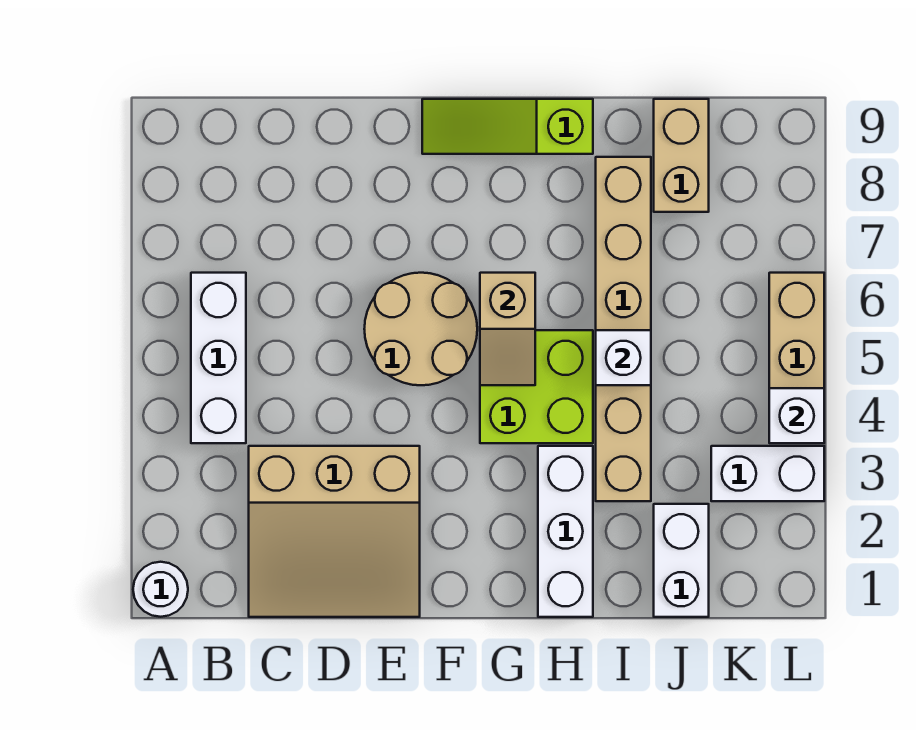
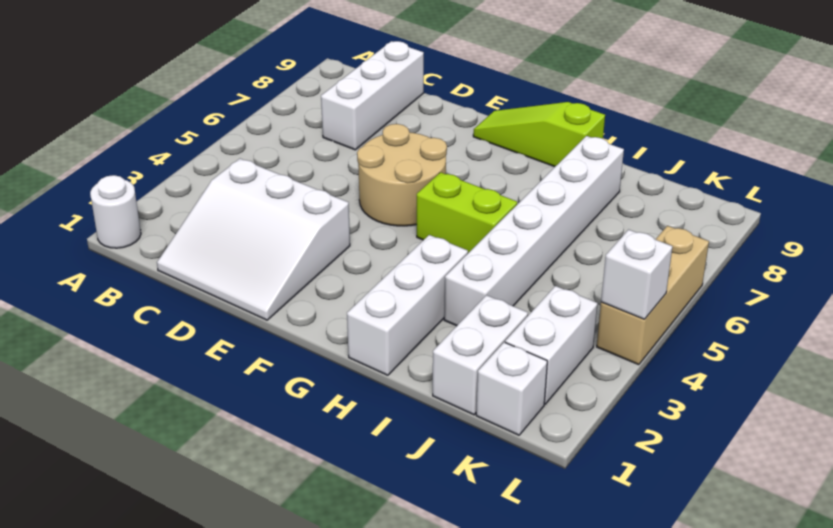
white 1x3 brick [191,273,246,443] -> white 1x3 brick moved to [321,41,424,150]
tan 3x3 slope [249,446,420,617] -> white 3x3 slope [157,159,350,320]
lime 2x2 brick [480,330,593,443] -> lime 1x2 brick [417,172,517,253]
tan 1x2 slope [480,273,535,385] -> none
tan 1x6 brick [596,157,651,501] -> white 1x6 brick [444,136,624,326]
white 1x1 brick [596,330,651,385] -> white 1x1 brick moved to [476,342,547,435]
tan 1x2 brick [654,99,709,212] -> none
white 1x2 brick [711,446,824,501] -> white 1x2 brick turned to [505,286,598,404]

